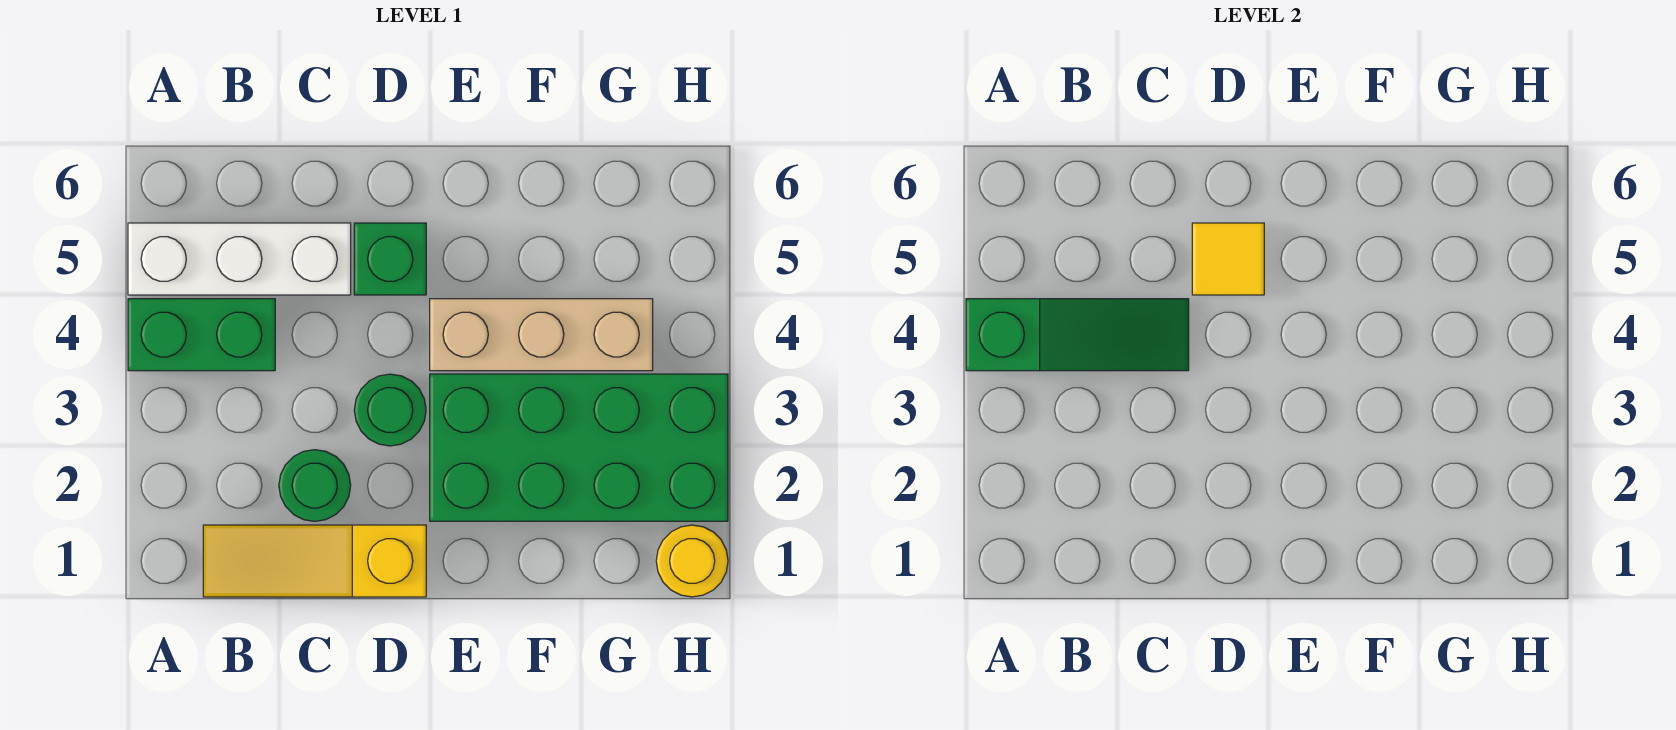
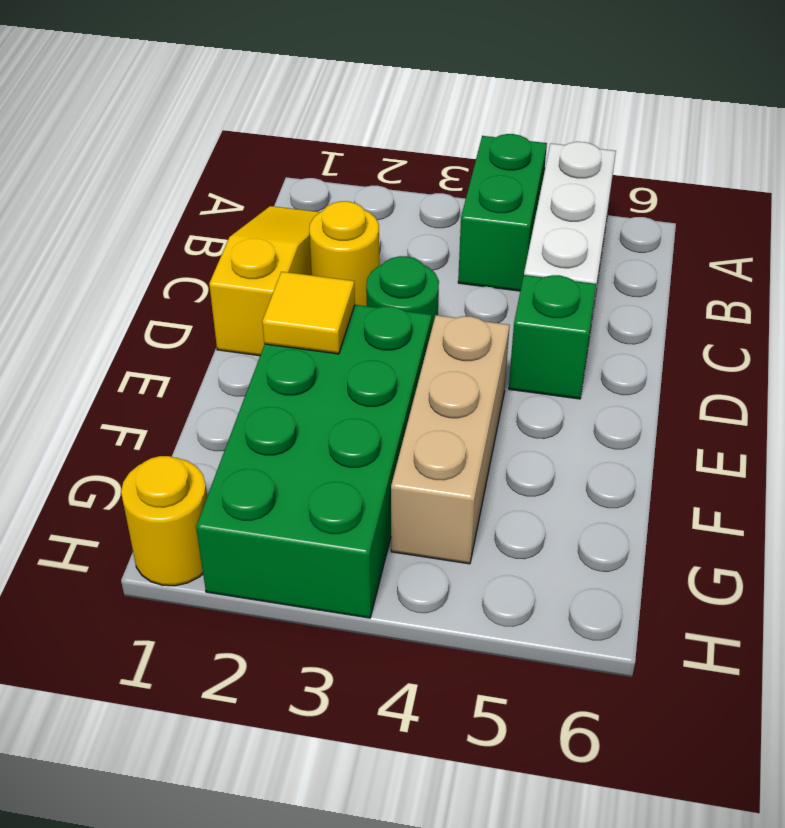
green 1x3 slope [966,299,1189,371] -> none
green 1x1 round brick [279,450,351,521] -> yellow 1x1 round brick [309,201,379,306]
yellow 1x1 tile [1192,223,1264,295] -> yellow 1x1 tile moved to [262,272,355,354]

